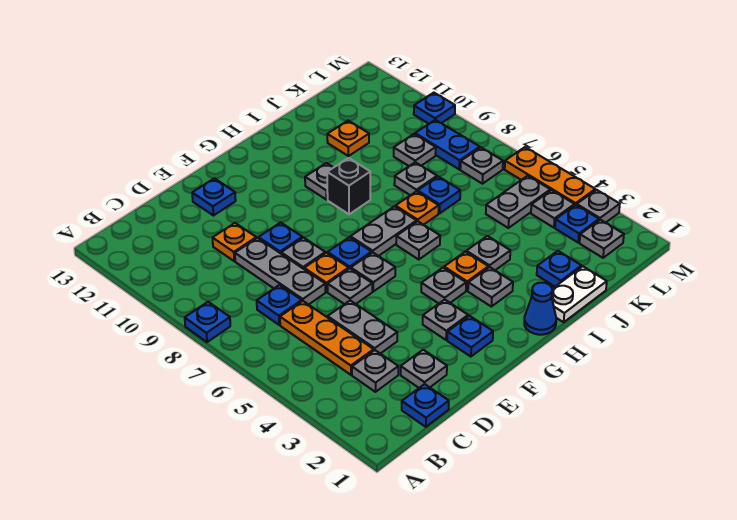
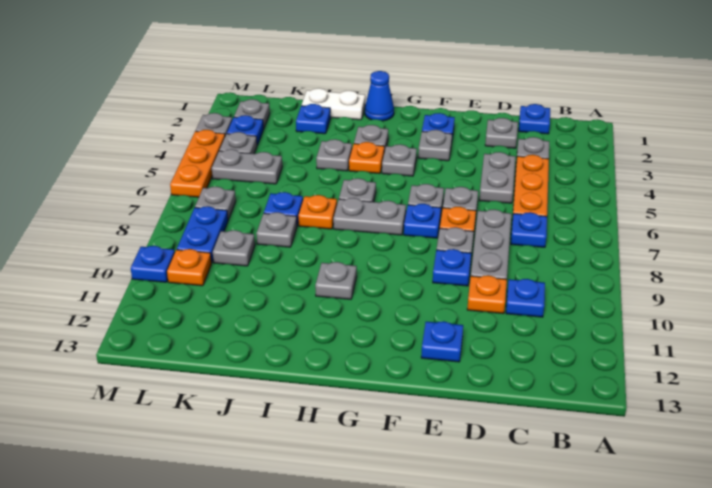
blue 1x1 plate [185,302,230,342] -> blue 1x1 plate moved to [506,279,545,317]
black 1x1 brick [327,158,370,214] -> none
orange 1x1 plate [327,121,369,156] -> orange 1x1 plate moved to [167,249,211,286]

